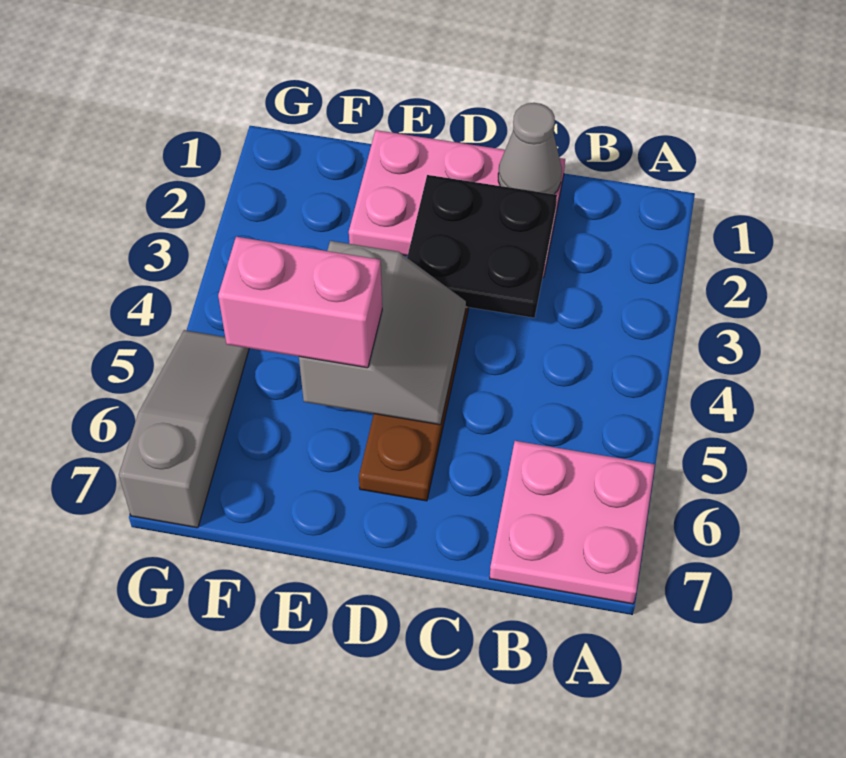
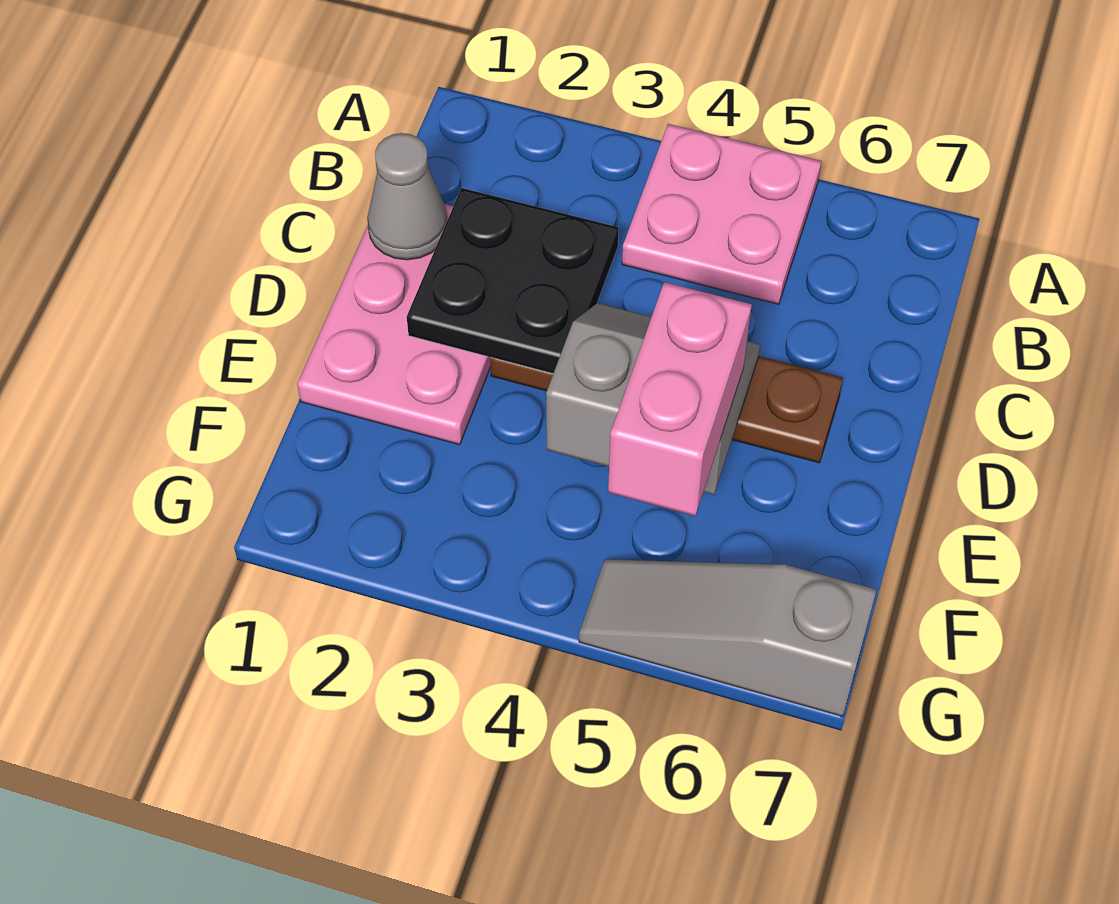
pink 2x2 plate [490,441,655,604] -> pink 2x2 plate moved to [622,124,821,304]

